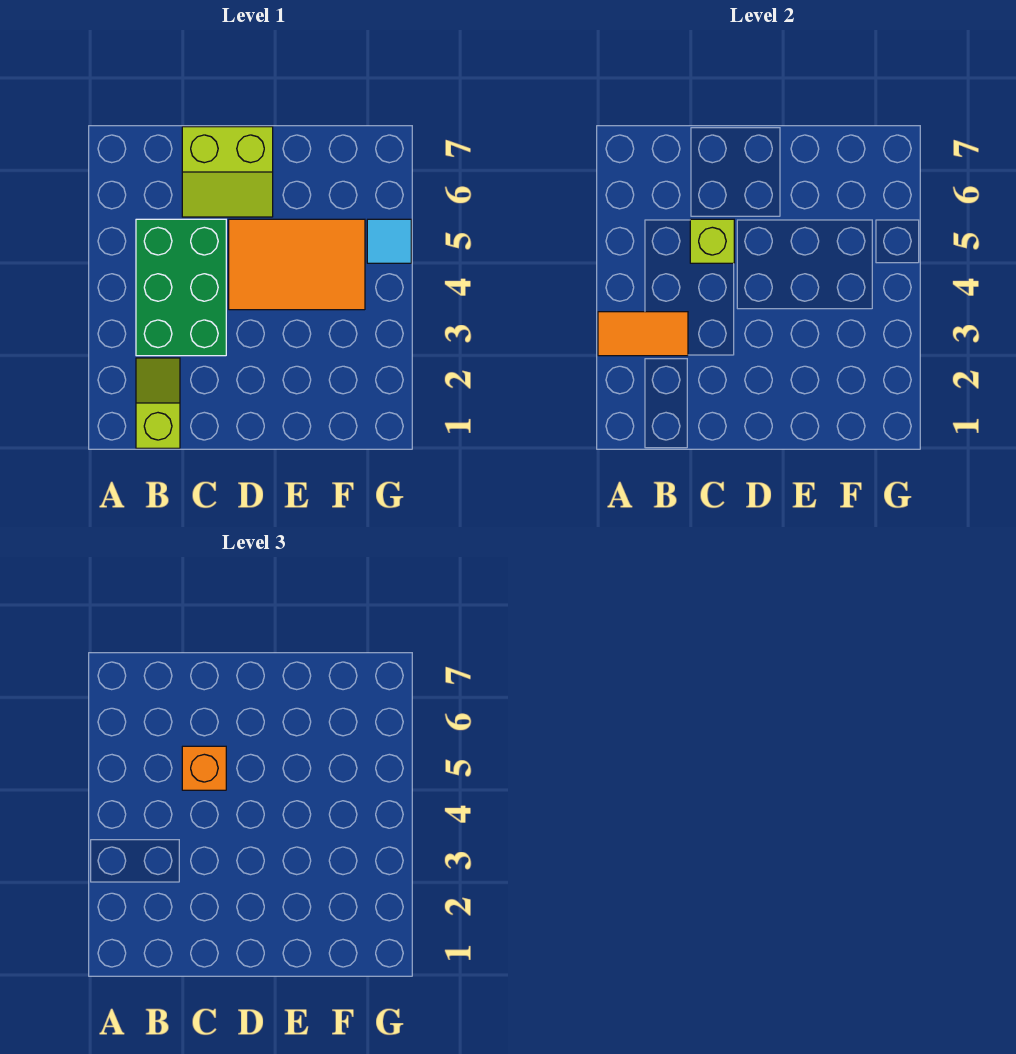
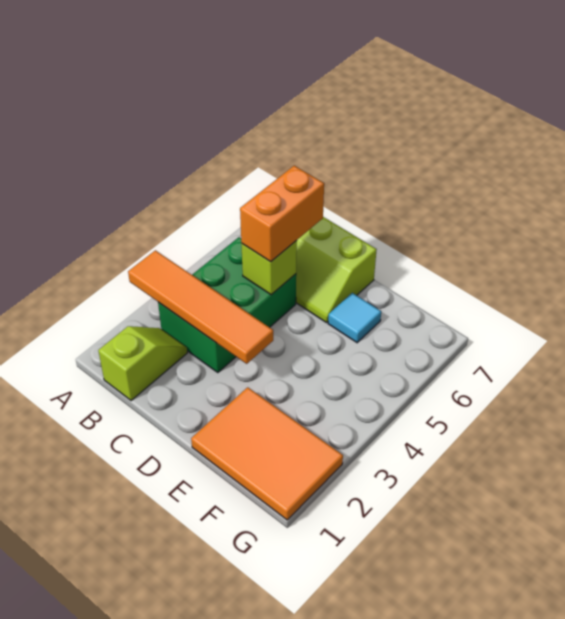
orange 1x2 tile [598,312,688,356] -> orange 1x4 tile [128,250,273,364]
orange 1x1 brick [182,746,226,790] -> orange 1x2 brick [240,166,324,262]
orange 2x3 tile [229,219,365,310] -> orange 2x3 tile moved to [191,387,343,520]
cyan 1x1 tile [367,219,411,263] -> cyan 1x1 tile moved to [328,293,381,343]

